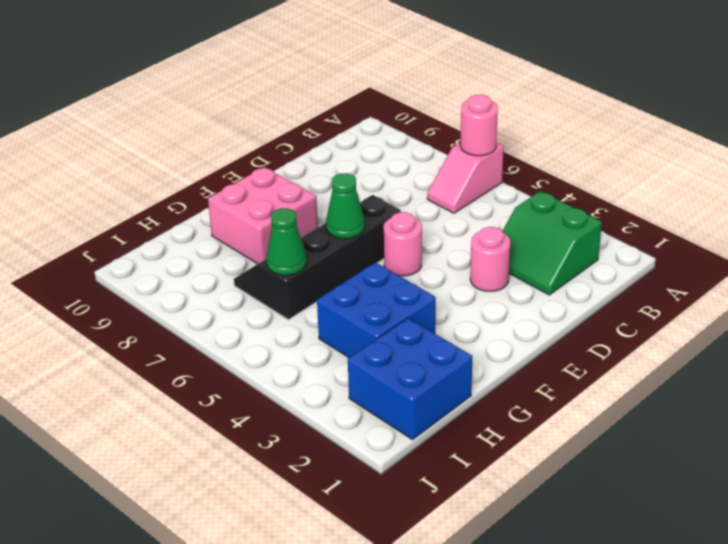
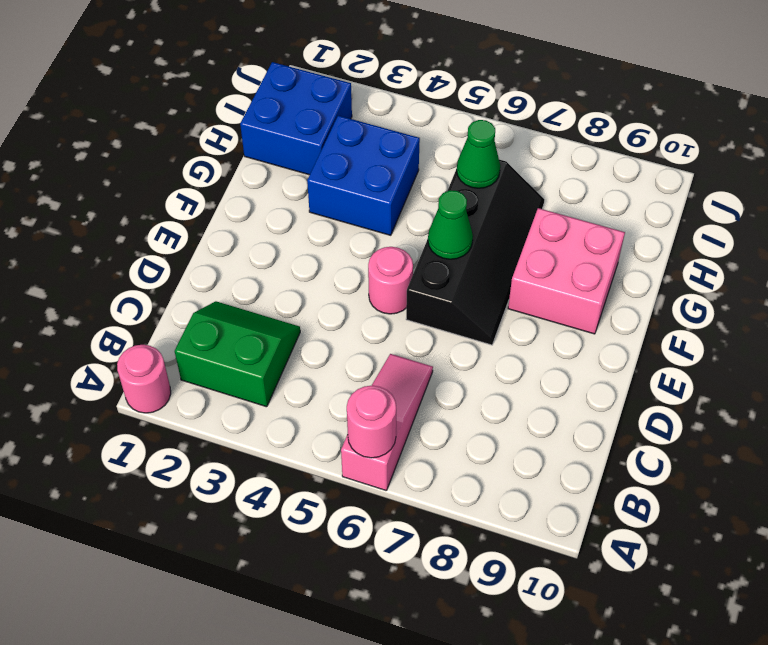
pink 1x2 slope [427,142,504,213] -> pink 1x3 slope [341,354,433,491]
pink 1x1 round brick [470,227,510,291] -> pink 1x1 round brick moved to [117,345,171,413]

